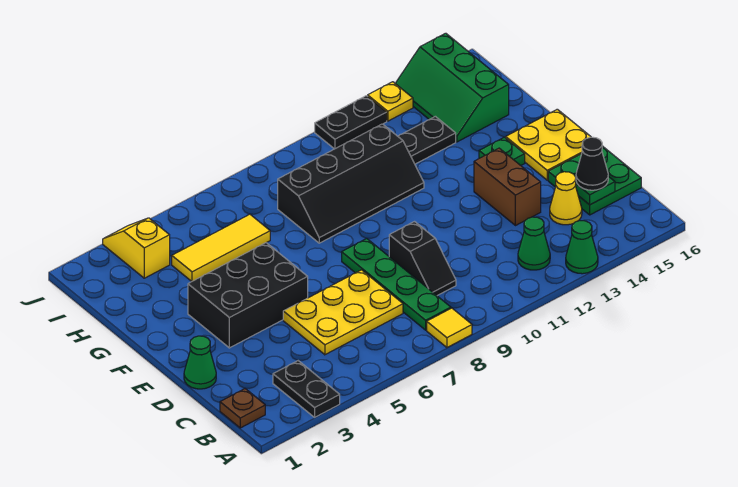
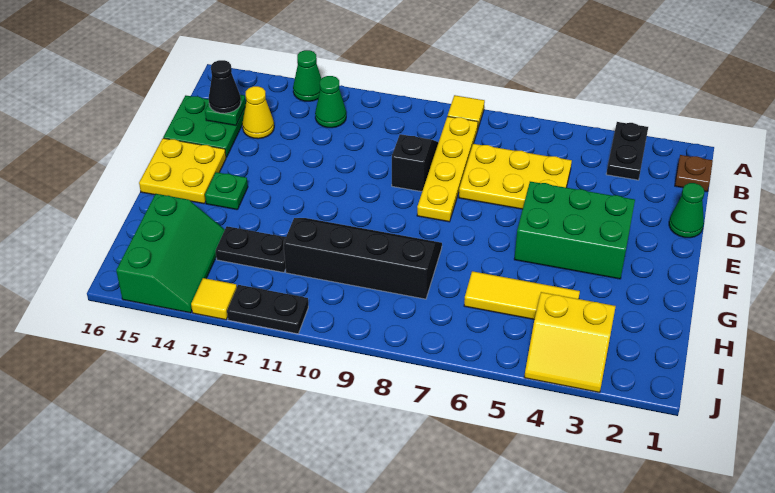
green 1x4 plate [342,238,451,330] -> yellow 1x4 plate [417,116,478,222]
brown 1x2 brick [474,148,541,226] -> none
black 2x3 brick [188,243,308,348] -> green 2x3 brick [514,182,635,279]
yellow 1x2 slope [103,218,170,278] -> yellow 2x2 slope [524,292,616,393]
yellow 1x1 plate [368,82,413,121] -> yellow 1x1 tile [191,278,237,320]

